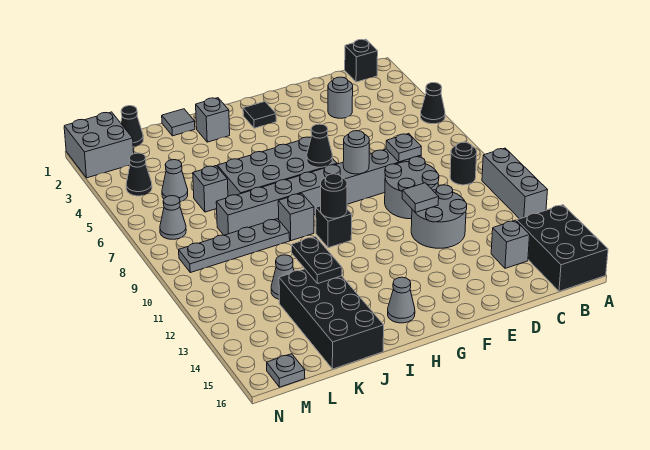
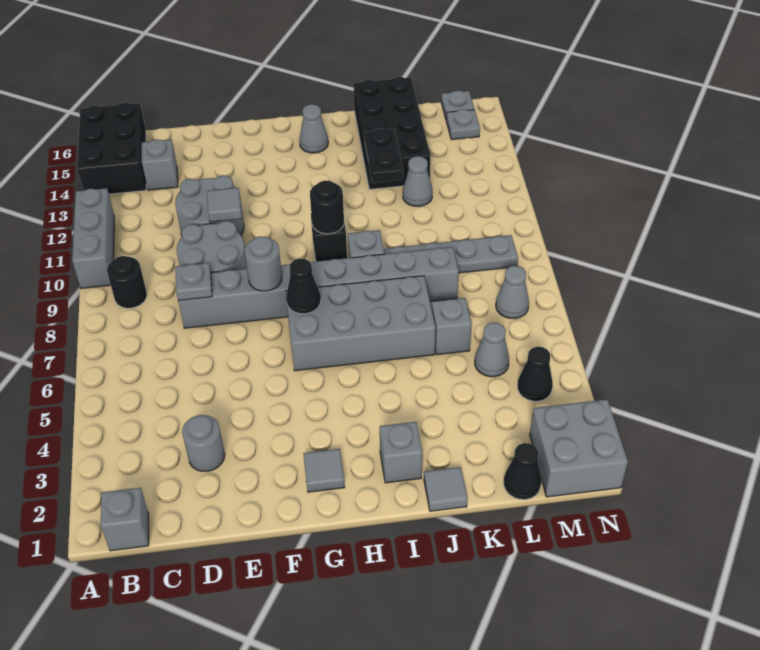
black 1x1 cone [421,83,445,124] -> none
black 1x1 brick [345,39,378,82] -> grey 1x1 brick [101,488,149,551]
black 1x1 tile [243,101,276,128] -> grey 1x1 tile [303,449,345,492]
none -> grey 1x1 plate [446,109,480,140]

